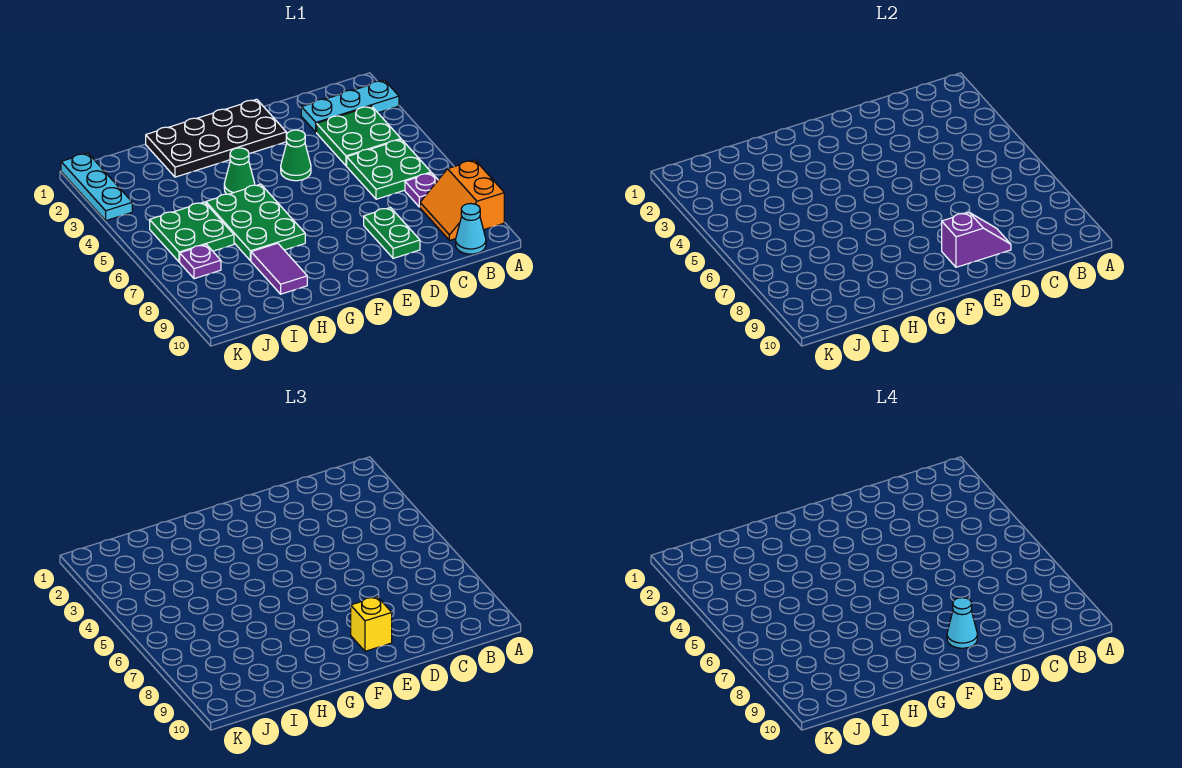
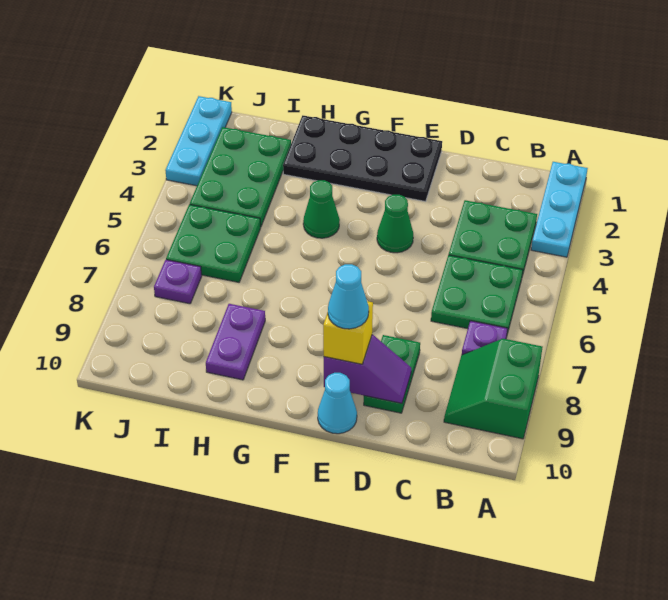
cyan 1x3 plate [301,80,399,132] -> cyan 1x3 plate turned to [531,162,588,257]
orange 2x2 slope [420,160,504,241] -> green 2x2 slope [444,339,542,439]
cyan 1x1 cone [456,204,486,254] -> cyan 1x1 cone moved to [318,373,357,434]
green 2x3 plate [206,184,305,261] -> green 2x3 plate moved to [190,127,291,227]
purple 1x2 tile [251,243,307,294] -> purple 1x2 plate [206,304,265,380]

